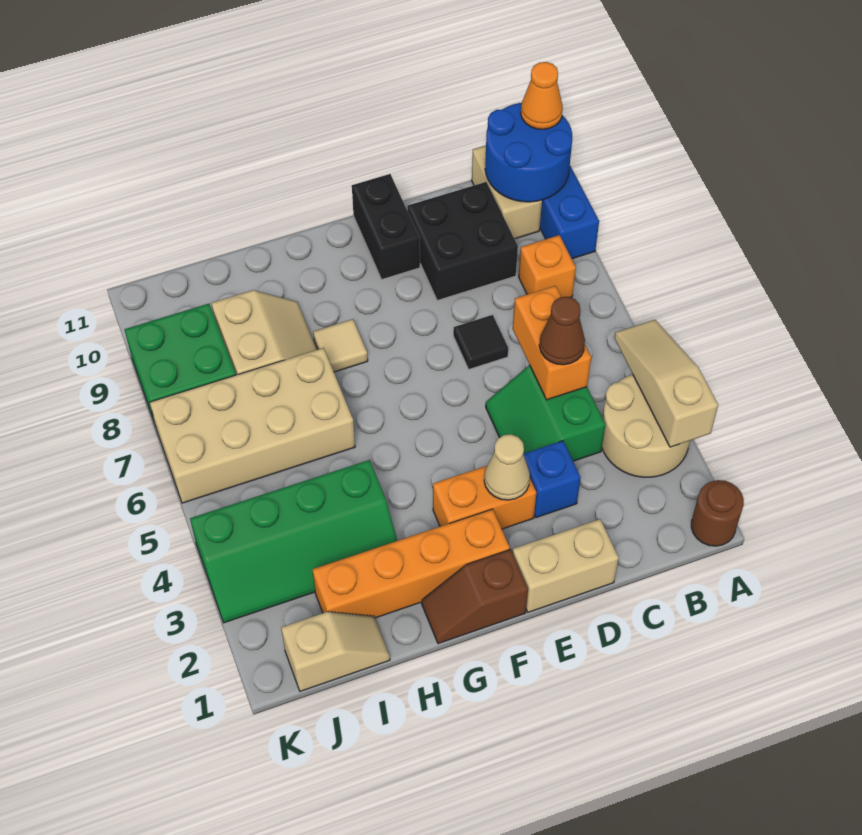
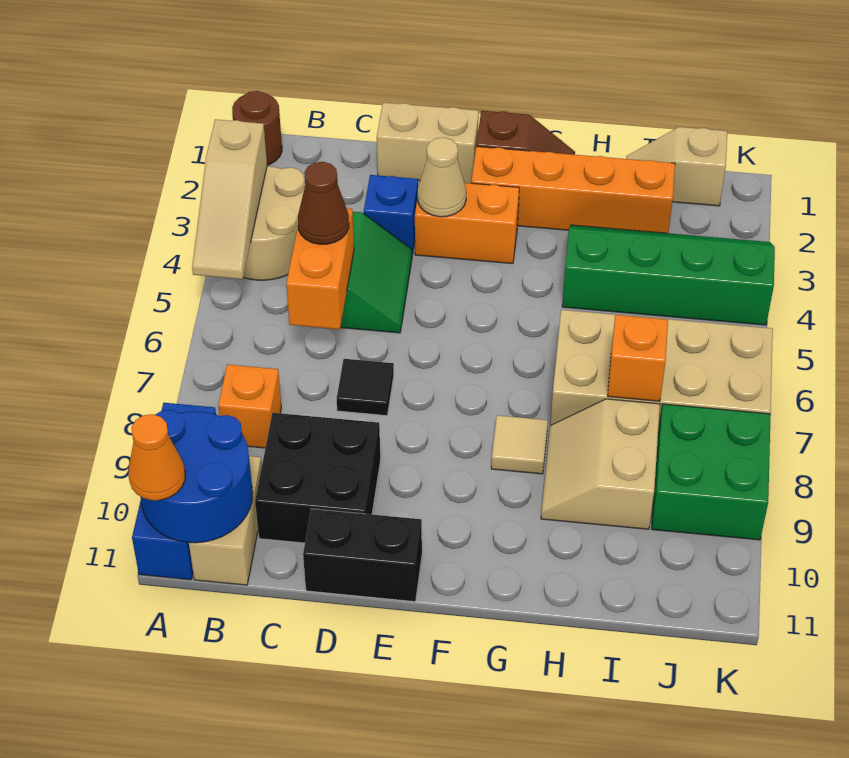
black 1x2 brick [352,174,420,279] -> black 1x2 brick turned to [303,509,422,602]
none -> orange 1x1 brick [608,315,668,401]

